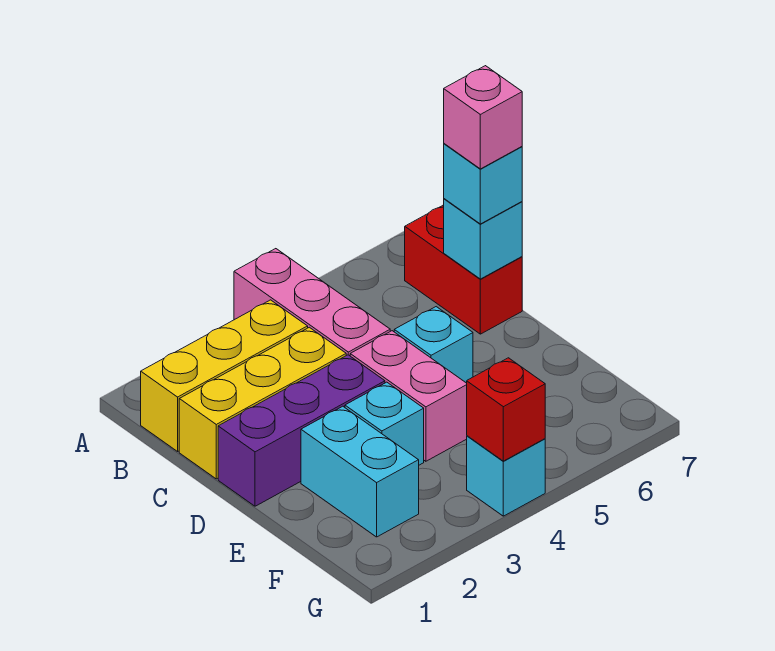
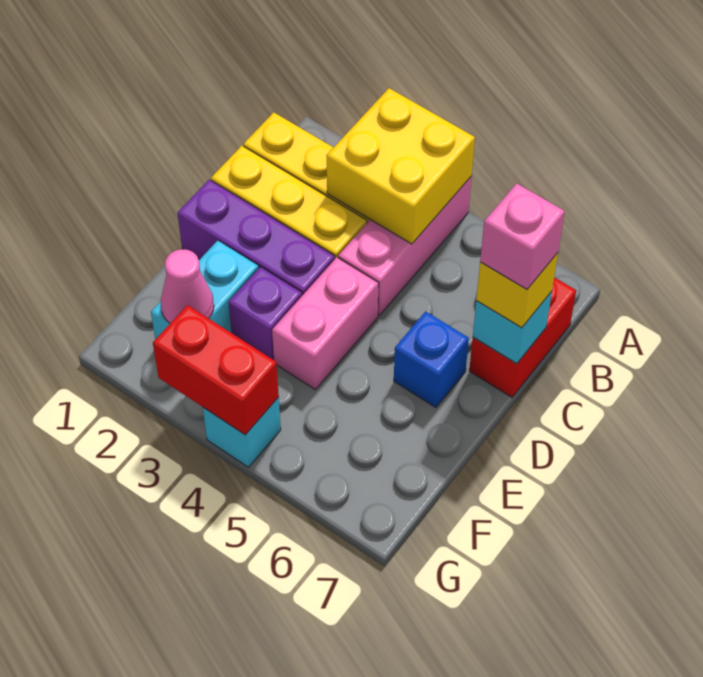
none -> yellow 2x2 brick [326,88,475,244]
cyan 1x1 brick [444,144,522,224] -> yellow 1x1 brick [476,253,558,328]
cyan 1x1 brick [394,307,473,383] -> none
none -> blue 1x1 brick [394,311,469,407]
cyan 1x1 brick [345,382,424,465] -> purple 1x1 brick [228,267,302,360]
none -> pink 1x1 cone [161,249,214,323]
red 1x1 brick [467,358,545,461] -> red 1x2 brick [153,305,279,435]

